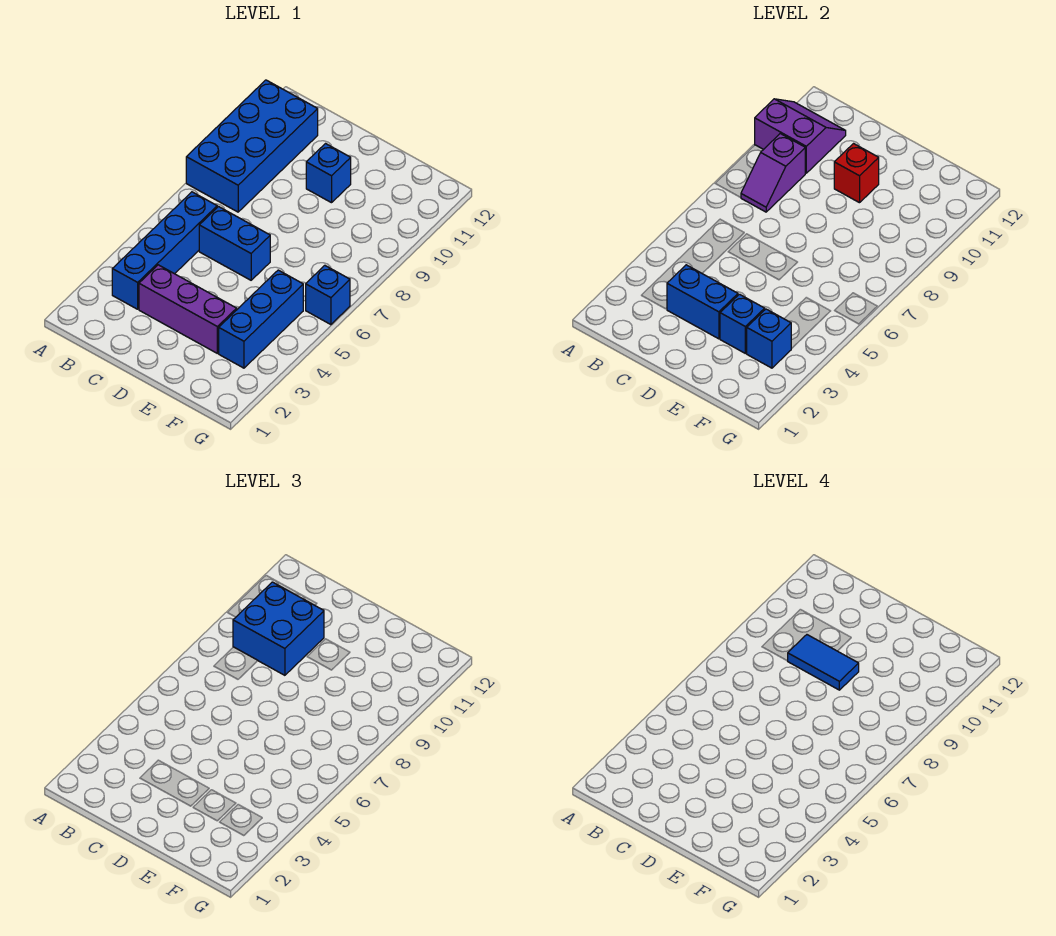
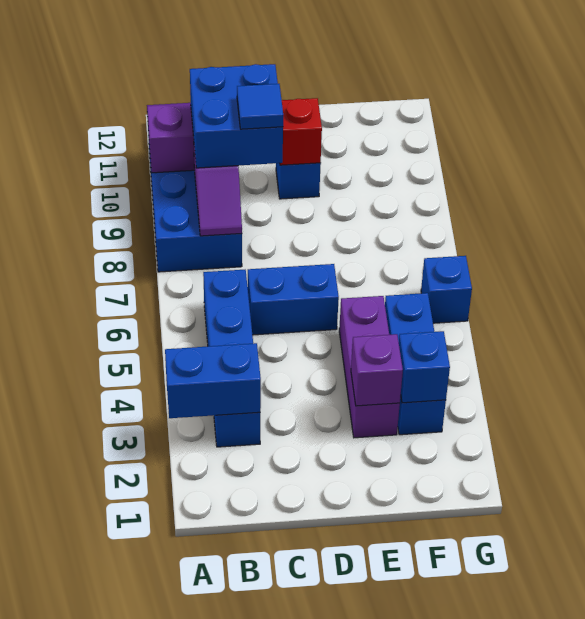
purple 1x3 brick [139,265,237,353] -> purple 1x3 brick turned to [339,296,400,438]
blue 1x2 brick [667,265,738,339] -> blue 1x2 brick moved to [165,343,261,418]
blue 1x2 tile [788,635,859,690] -> blue 1x1 tile [237,84,283,129]
blue 1x1 brick [720,294,765,353] -> purple 1x1 brick [351,334,403,406]

